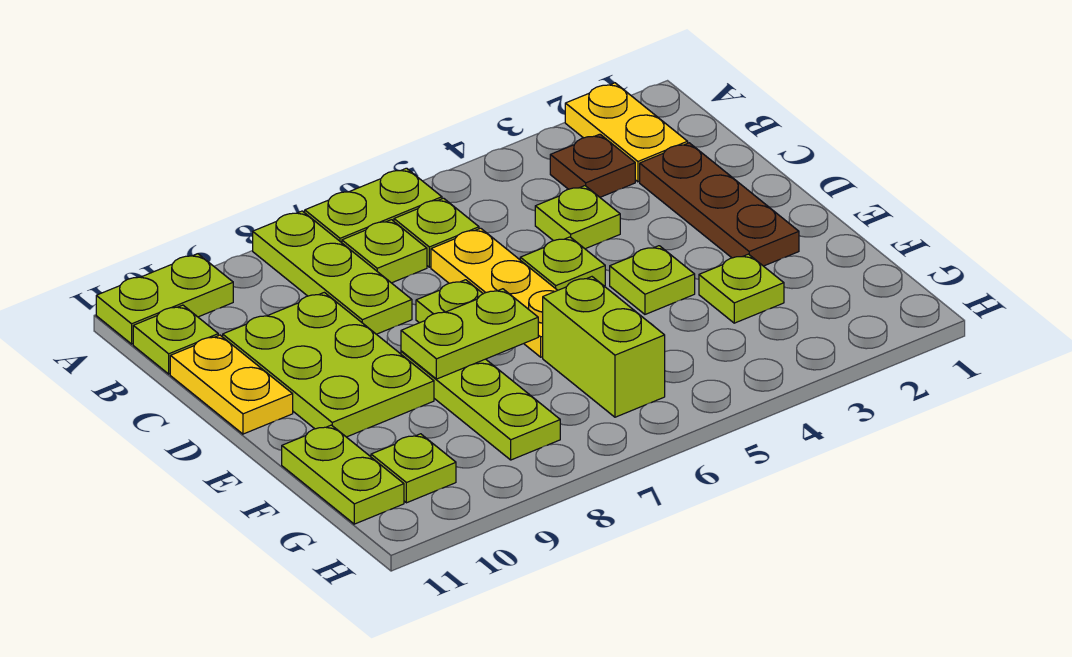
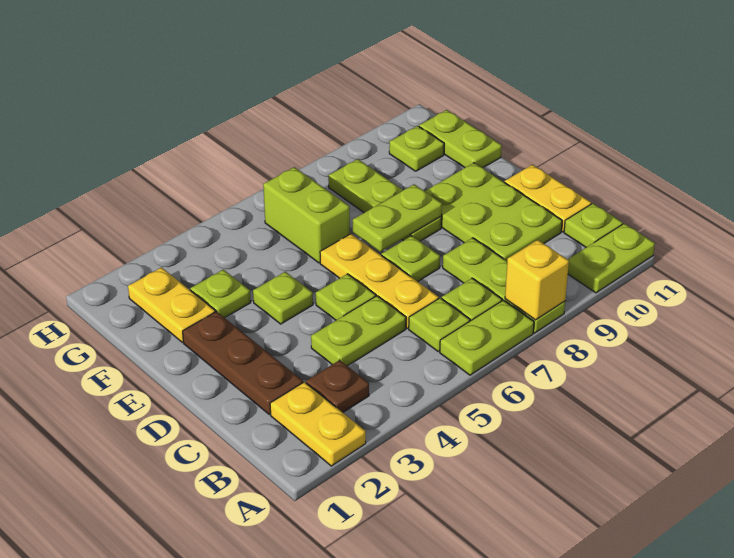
none -> yellow 1x1 brick [505,240,569,320]
lime 1x1 plate [535,186,620,249] -> lime 1x2 plate [311,296,406,366]
none -> yellow 1x2 plate [128,268,215,342]

